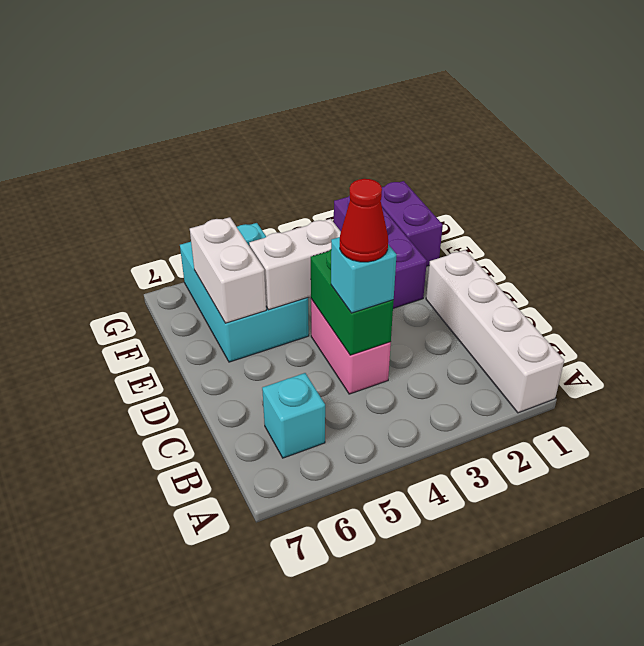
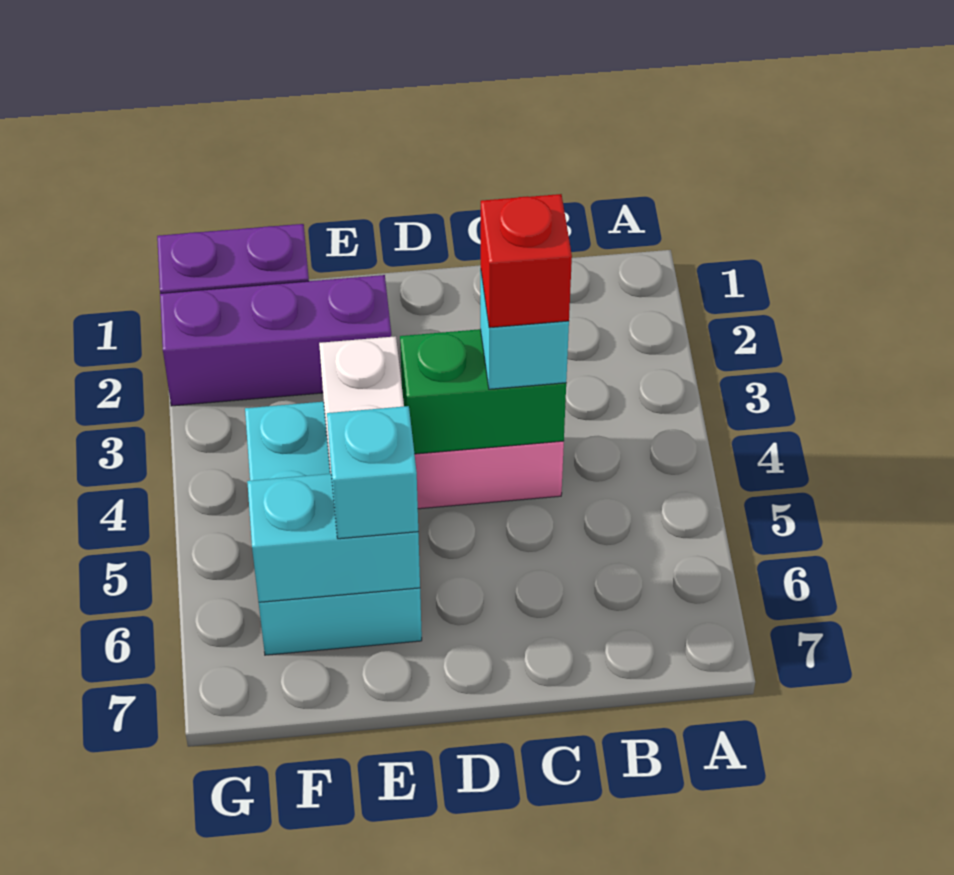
white 1x4 brick [426,250,564,413] -> none
cyan 1x1 brick [262,373,325,458] -> cyan 1x1 brick moved to [327,406,418,539]
red 1x1 cone [340,179,388,262] -> red 1x1 brick [481,194,572,328]
cyan 2x3 brick [180,223,309,362] -> cyan 2x3 brick turned to [245,402,422,655]
white 1x2 brick [190,217,266,323] -> cyan 1x2 brick [247,474,420,602]

